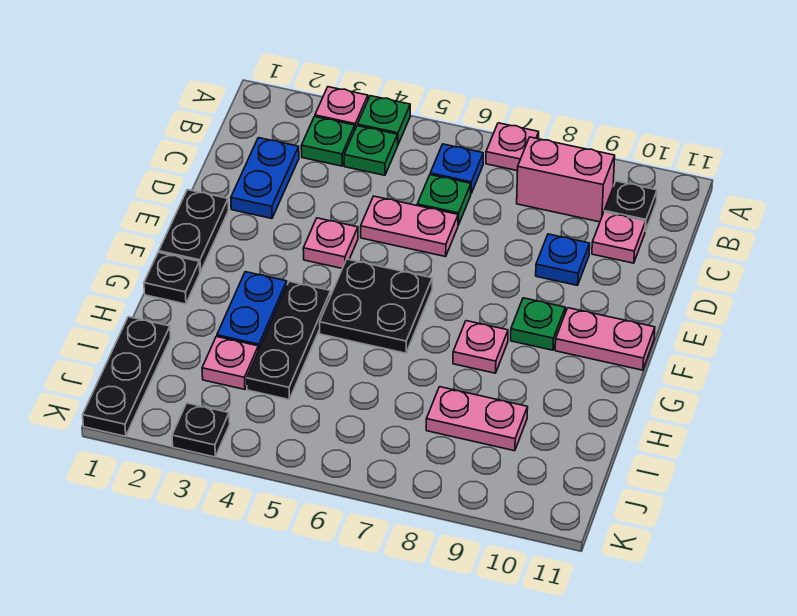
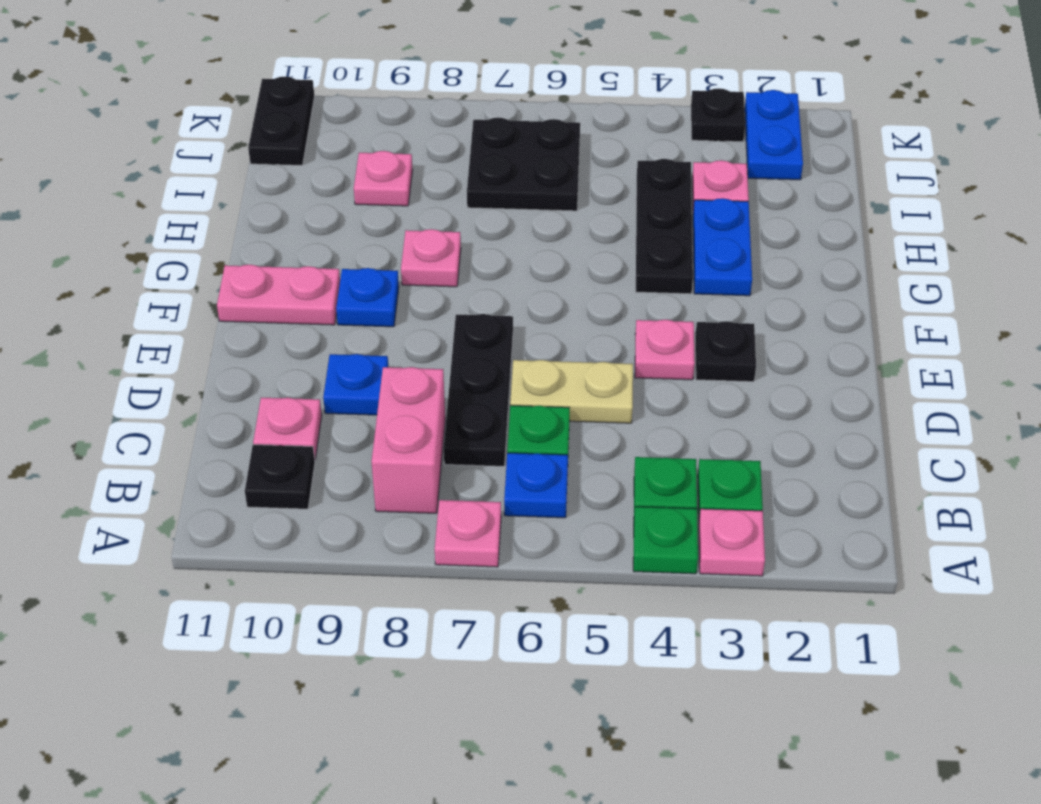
pink 1x2 brick [517,137,615,222] -> pink 1x2 brick turned to [372,367,445,513]
blue 1x2 plate [231,138,299,219] -> blue 1x2 plate moved to [744,90,803,180]
pink 1x2 plate [361,196,458,257] -> tan 1x2 plate [510,360,633,423]
black 1x2 plate [159,190,229,272] -> black 1x2 plate moved to [248,77,314,165]
black 2x2 plate [320,259,432,353] -> black 2x2 plate moved to [467,118,580,211]
green 1x1 plate [511,298,565,350] -> blue 1x1 plate [336,268,399,327]
black 1x1 plate [144,252,200,304] -> black 1x1 plate moved to [695,321,756,382]
black 1x3 plate [83,317,171,436] -> black 1x3 plate moved to [444,314,513,466]
pink 1x2 plate [426,387,528,451] -> pink 1x1 plate [354,151,413,206]

